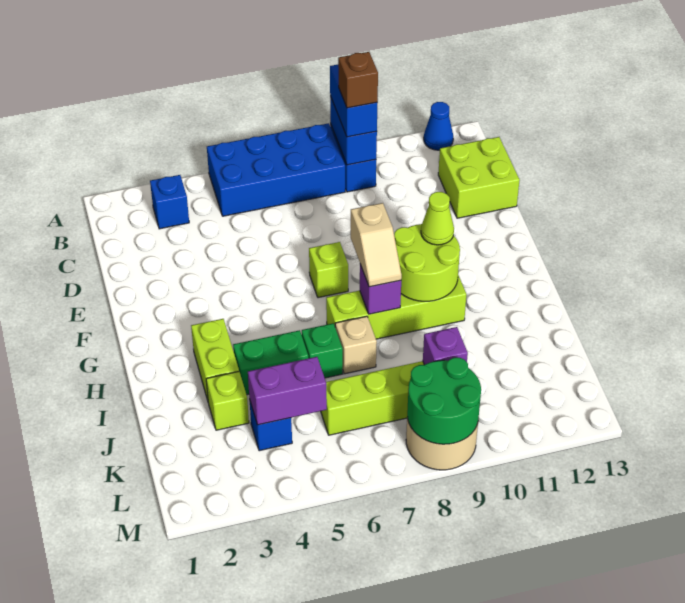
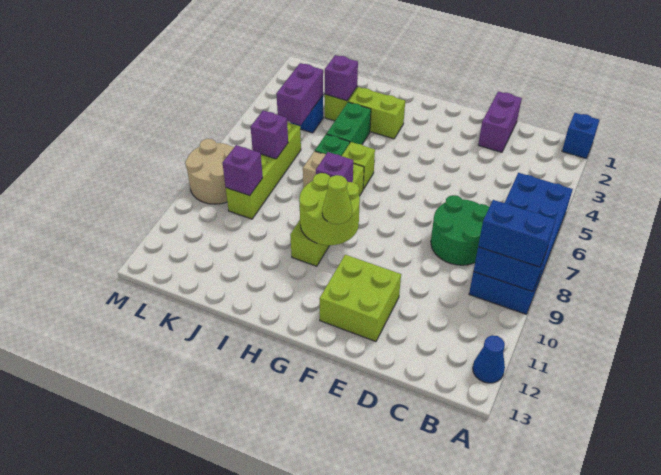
blue 1x1 brick [150,175,189,229] -> blue 1x1 brick moved to [562,113,599,159]
brown 1x1 brick [338,52,378,108] -> none
lime 2x2 brick [438,137,520,218] -> lime 2x2 brick moved to [319,255,401,342]
none -> purple 1x2 brick [478,91,522,152]
lime 1x1 brick [309,242,348,298] -> lime 1x1 brick moved to [342,142,375,189]
tan 1x2 slope [351,203,402,287] -> none
none -> purple 1x1 brick [325,55,358,101]
none -> purple 1x1 brick [251,110,288,159]
green 2x2 round brick [407,358,481,444] -> green 2x2 round brick moved to [431,195,489,265]

